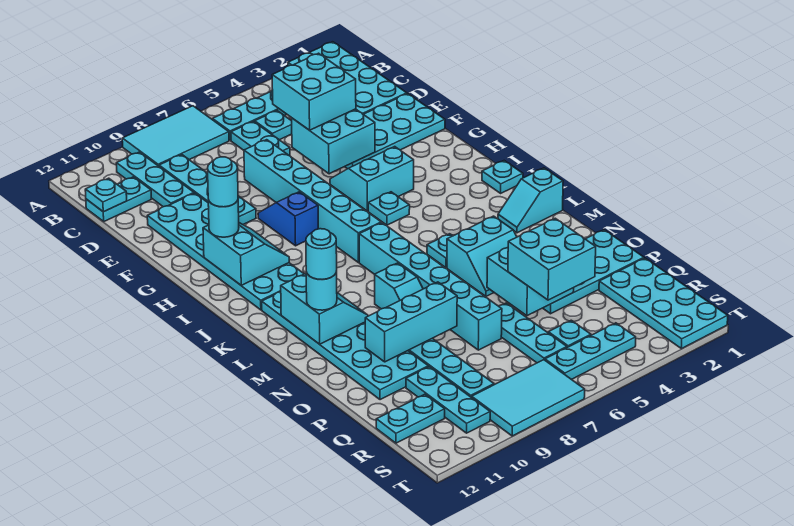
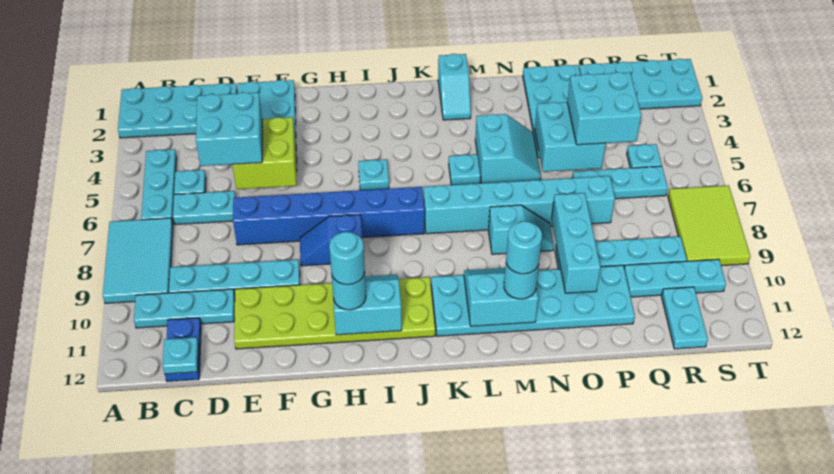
cyan 1x2 plate [86,177,151,221] -> blue 1x2 plate [165,318,201,382]
cyan 2x2 brick [292,109,375,174] -> lime 2x2 brick [232,117,297,189]
cyan 1x6 brick [244,140,381,263] -> blue 1x6 brick [233,187,425,245]
cyan 2x6 plate [147,193,304,310] -> lime 2x6 plate [234,277,435,349]
cyan 2x2 slope [330,147,414,211] -> none
cyan 1x1 plate [482,161,523,193] -> none
cyan 1x3 plate [545,323,636,380] -> none
cyan 2x3 tile [472,360,585,436] -> lime 2x3 tile [668,185,750,266]

